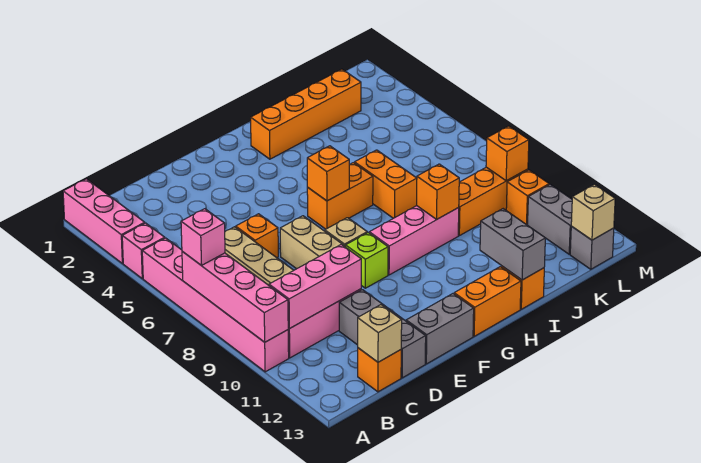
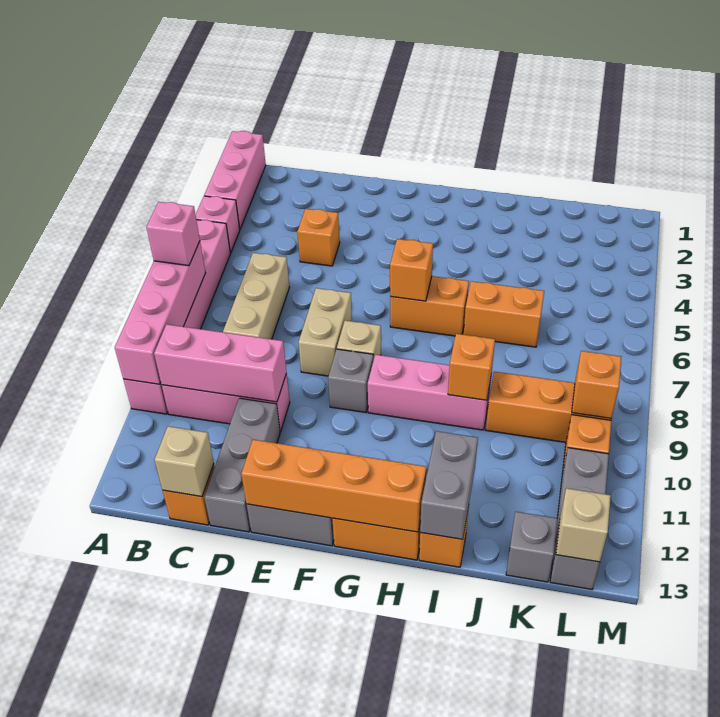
orange 1x1 brick [236,214,278,258] -> orange 1x1 brick moved to [297,209,340,266]
lime 1x1 brick [346,233,388,288] -> grey 1x1 brick [328,349,373,412]
orange 1x4 brick [251,69,361,159] -> orange 1x4 brick moved to [241,440,426,532]
orange 1x2 brick [354,150,417,218] -> orange 1x2 brick turned to [464,281,544,347]
none -> grey 1x1 brick [506,512,558,582]

